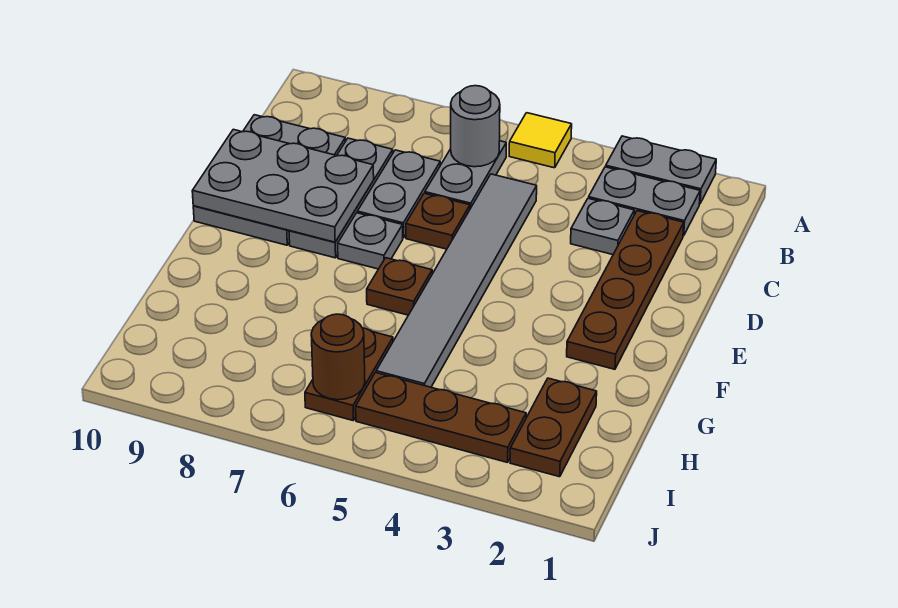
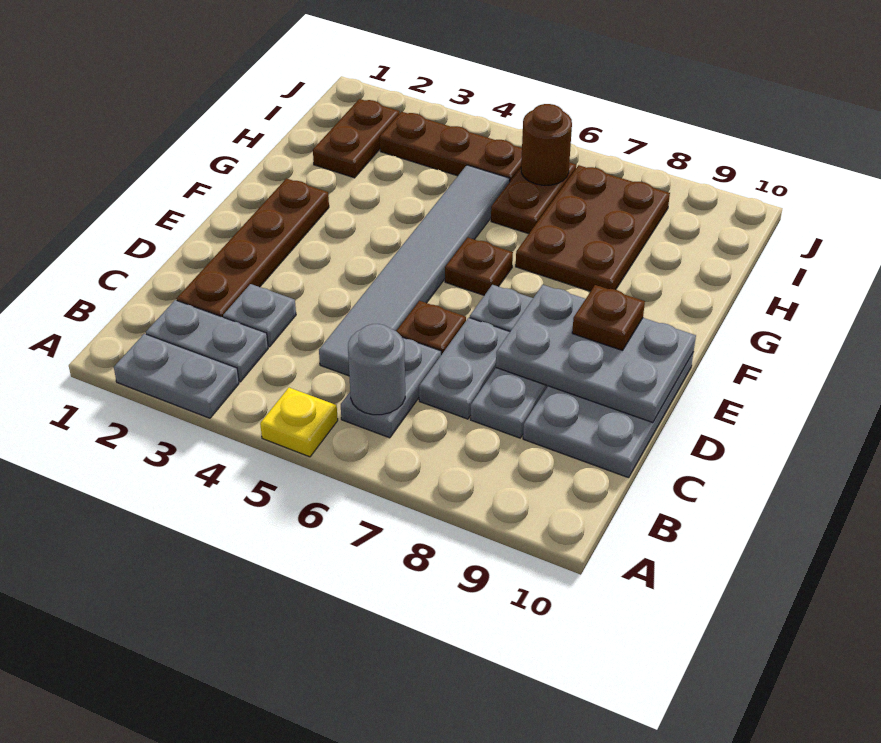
yellow 1x1 tile [509,113,572,168] -> yellow 1x1 plate [260,388,338,457]
none -> brown 1x1 plate [572,285,645,351]
none -> brown 2x3 plate [516,165,670,291]

